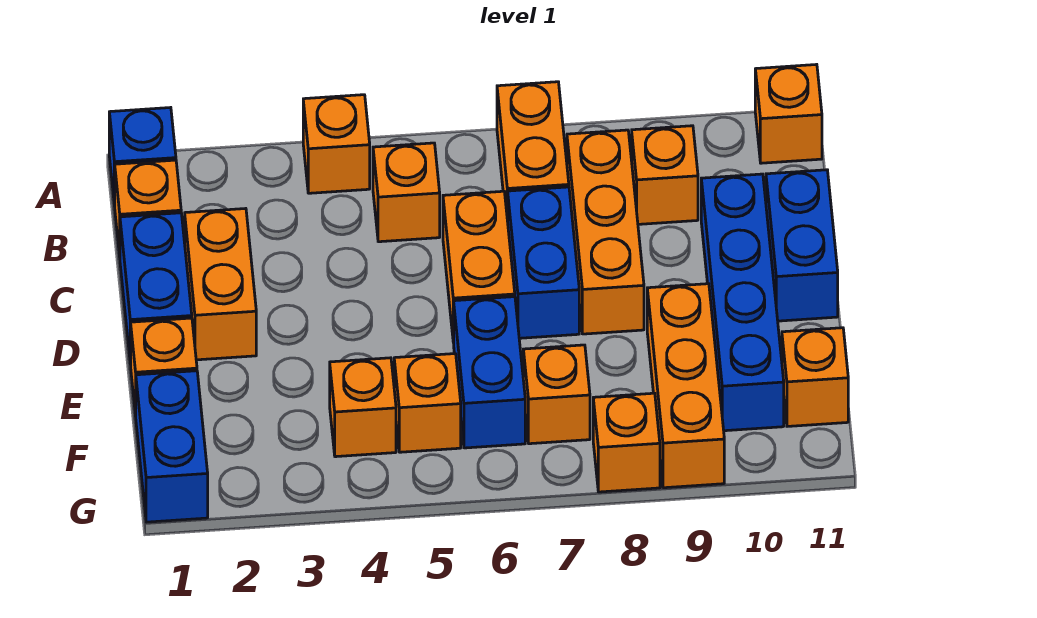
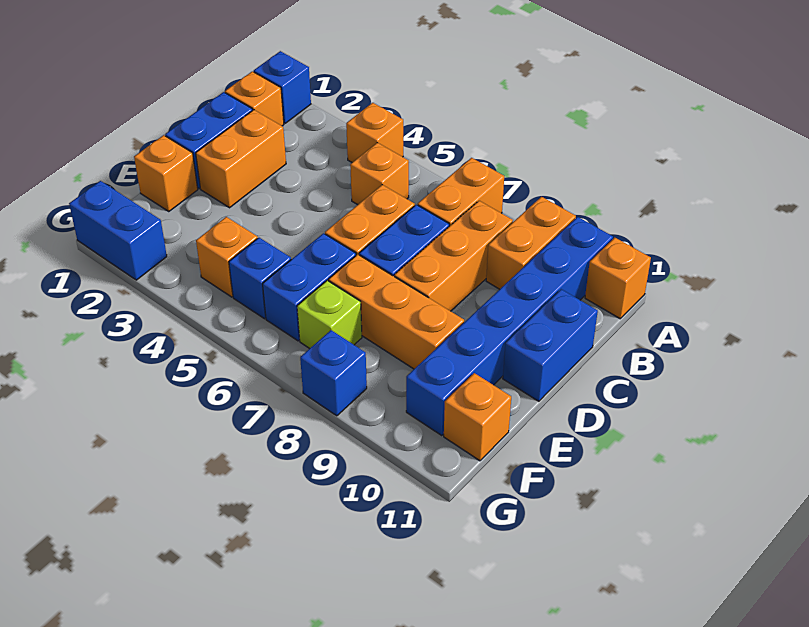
orange 1x1 brick [632,126,698,224] -> orange 1x2 brick [486,197,576,289]
blue 1x4 brick [701,174,784,431] -> blue 1x6 brick [406,217,613,436]
orange 1x3 brick [647,284,724,488] -> orange 1x3 brick turned to [329,254,464,369]
blue 1x2 brick [136,371,208,522] -> blue 1x2 brick turned to [69,181,167,280]
orange 1x1 brick [394,354,461,452] -> blue 1x1 brick [229,238,291,319]
orange 1x1 brick [523,345,590,444] -> lime 1x1 brick [297,280,362,349]
orange 1x1 brick [593,393,660,492] -> blue 1x1 brick [300,330,367,416]

